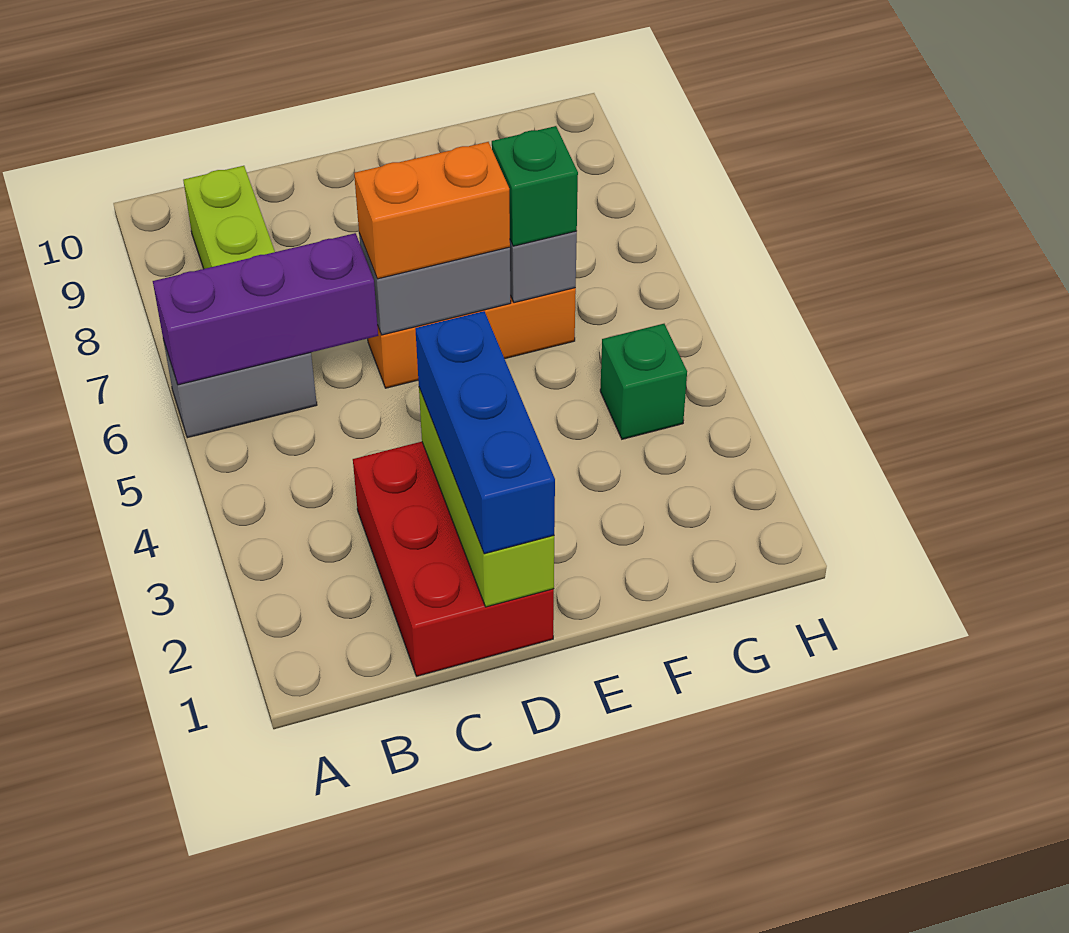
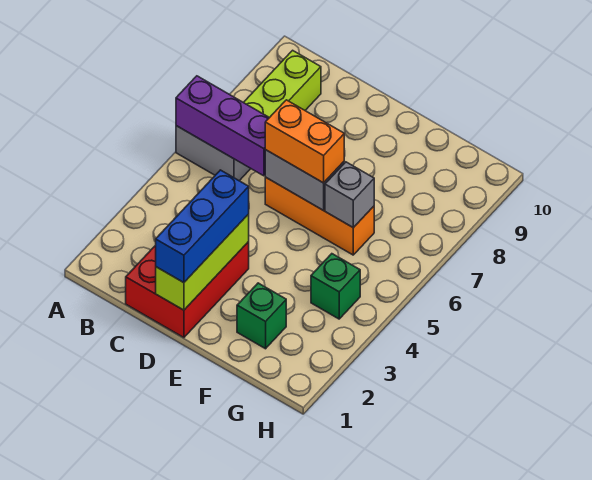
green 1x1 brick [492,126,578,246] -> green 1x1 brick moved to [237,283,286,349]

